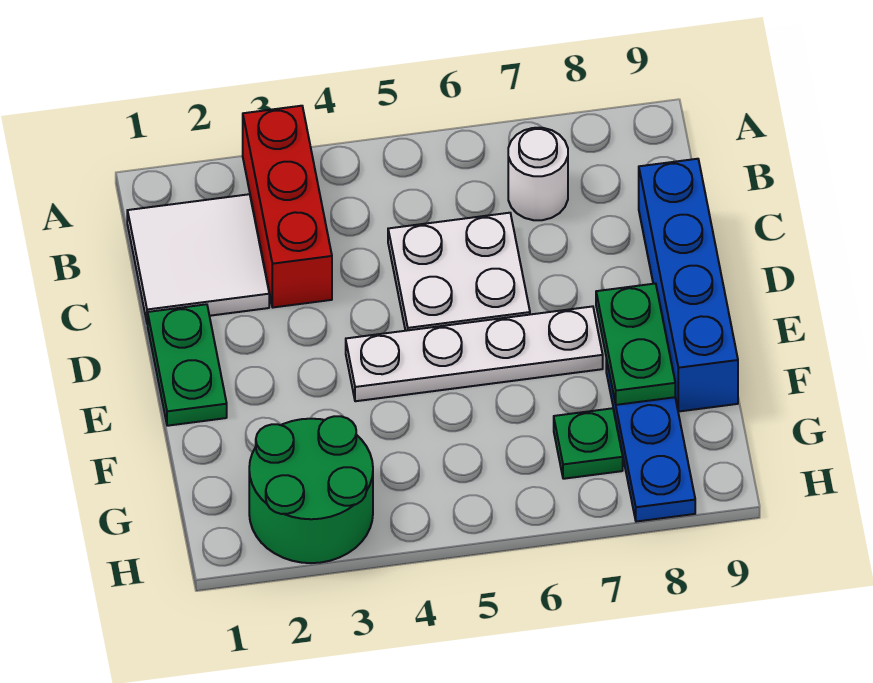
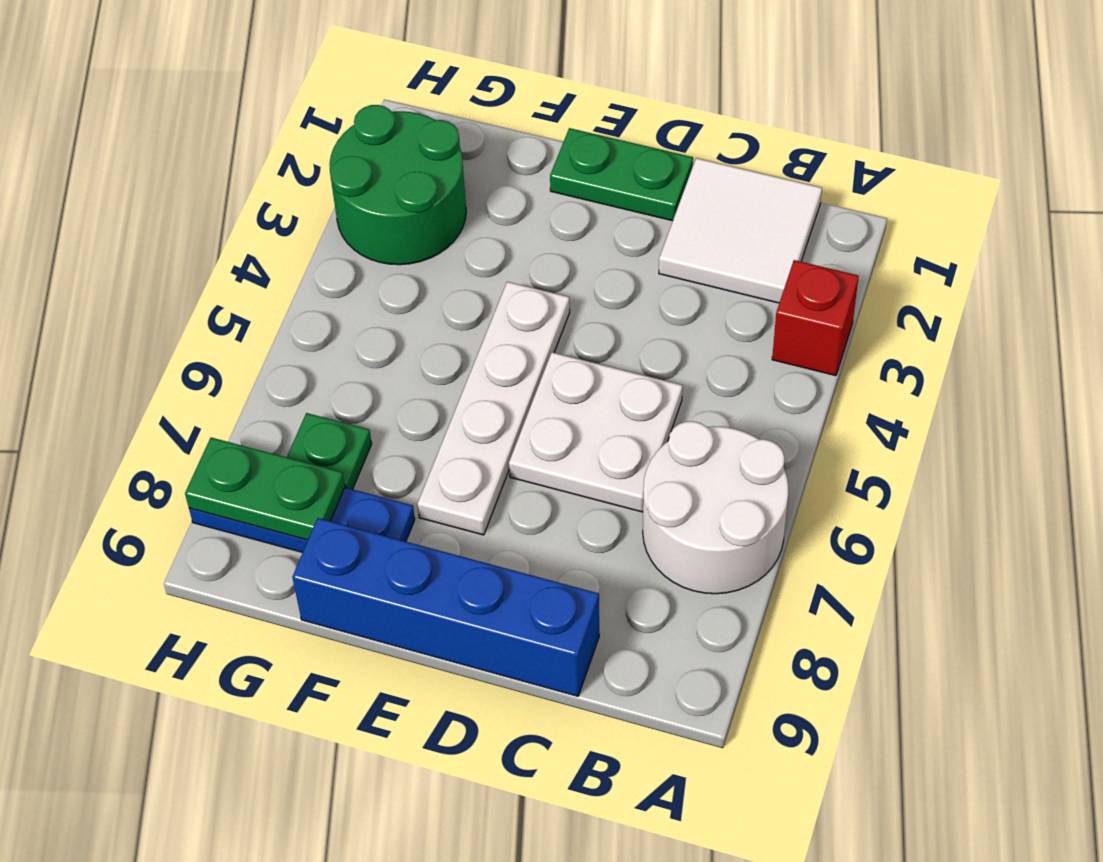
red 1x3 brick [243,106,332,307] -> red 1x1 brick [772,260,859,376]
white 1x1 round brick [508,128,568,220] -> white 2x2 round brick [643,421,788,594]
green 1x2 plate [596,284,675,405] -> green 1x2 plate moved to [185,438,345,540]

